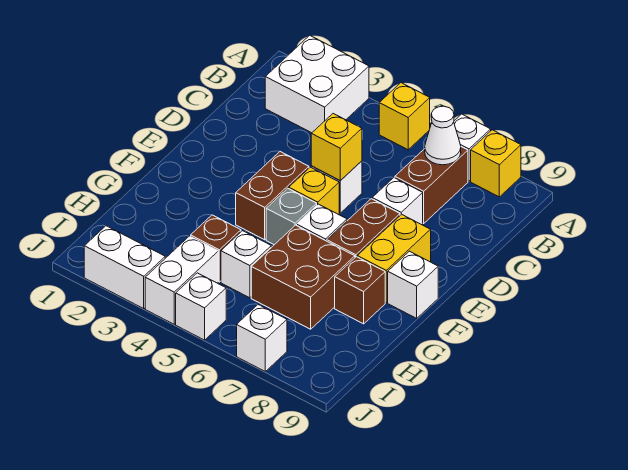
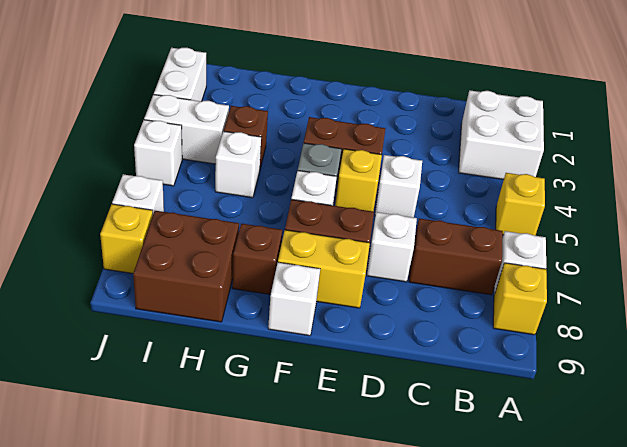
white 1x1 cone [425,106,461,165] -> none
yellow 1x1 brick [311,114,362,181] -> yellow 1x1 brick moved to [100,204,153,273]
brown 2x2 brick [251,225,355,329] -> brown 2x2 brick moved to [133,211,239,322]

